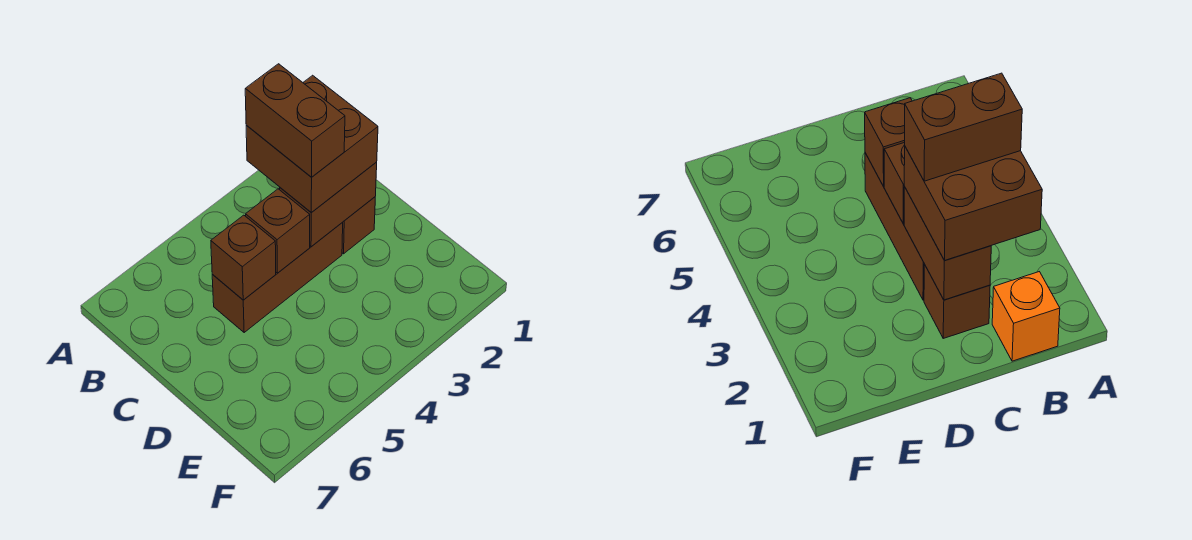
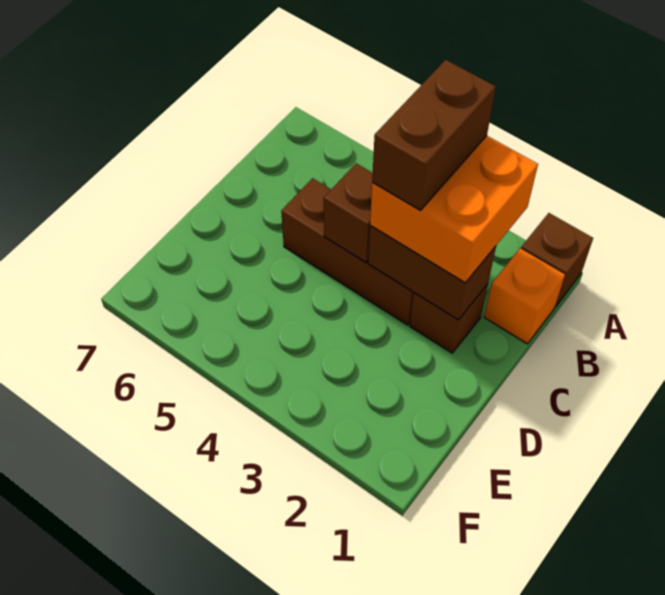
brown 2x2 brick [246,75,378,213] -> orange 2x2 brick [370,136,538,283]
brown 1x1 brick [211,215,276,300] -> brown 1x1 brick moved to [521,213,593,307]

